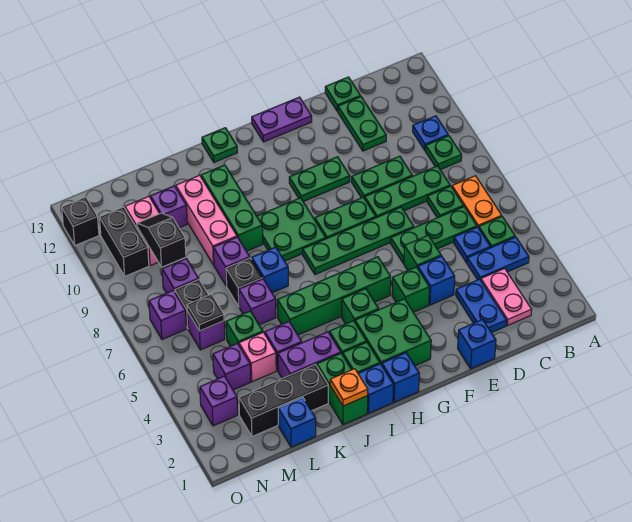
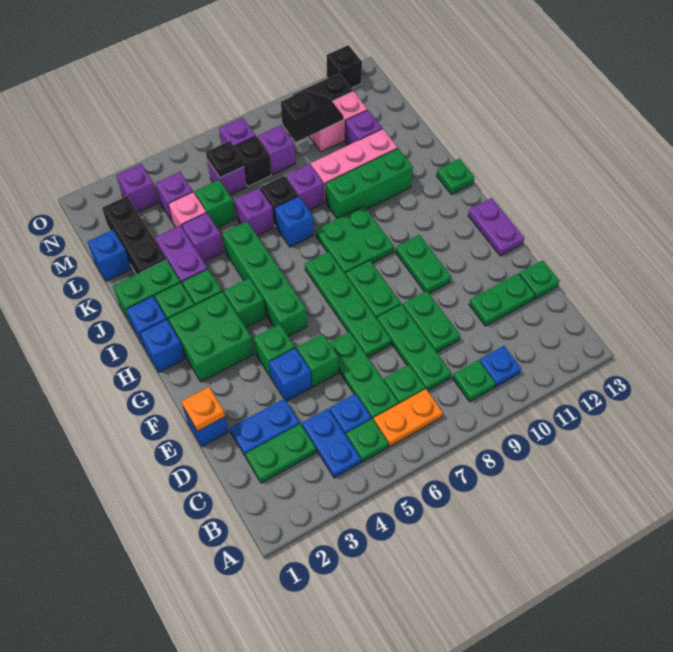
pink 1x2 plate [481,268,532,326] -> green 1x2 plate [245,424,316,483]
orange 1x1 plate [330,369,368,406] -> orange 1x1 plate moved to [181,387,225,431]

